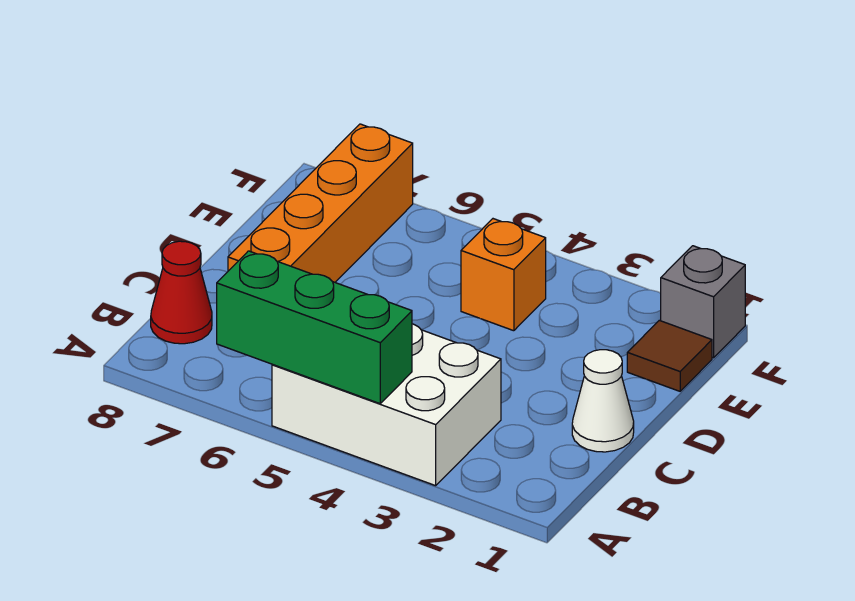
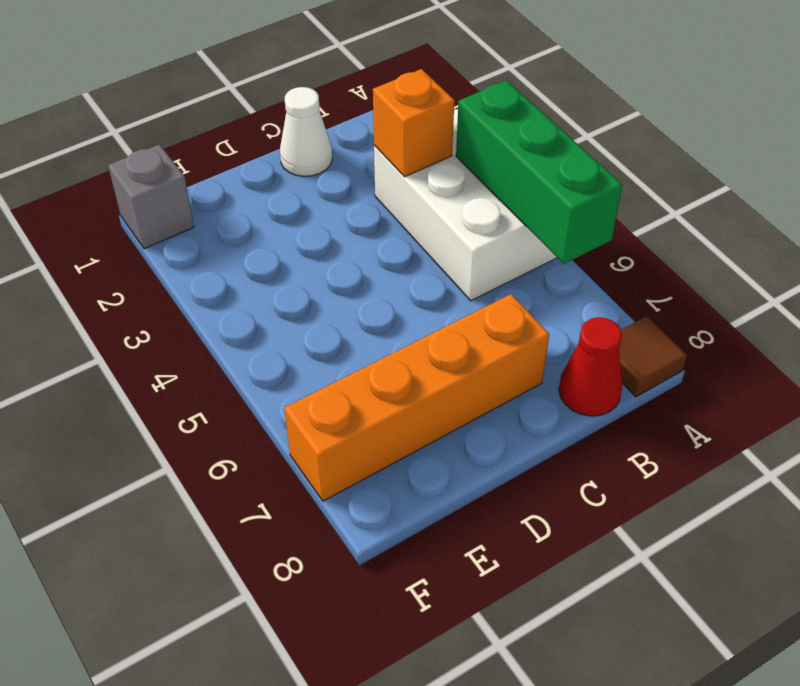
brown 1x1 tile [627,320,712,391] -> brown 1x1 tile moved to [619,316,687,397]
orange 1x1 brick [461,219,546,331] -> orange 1x1 brick moved to [373,69,454,177]

